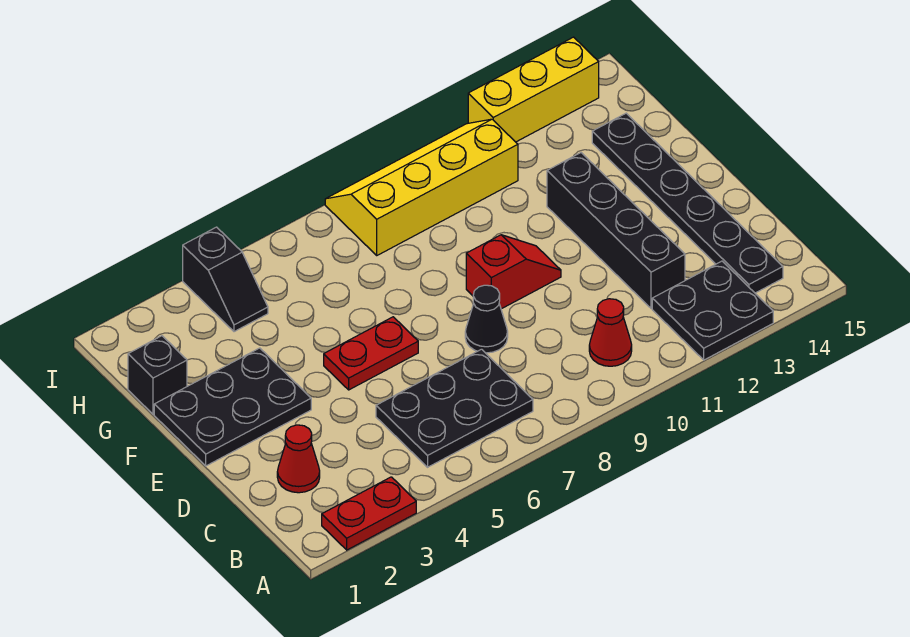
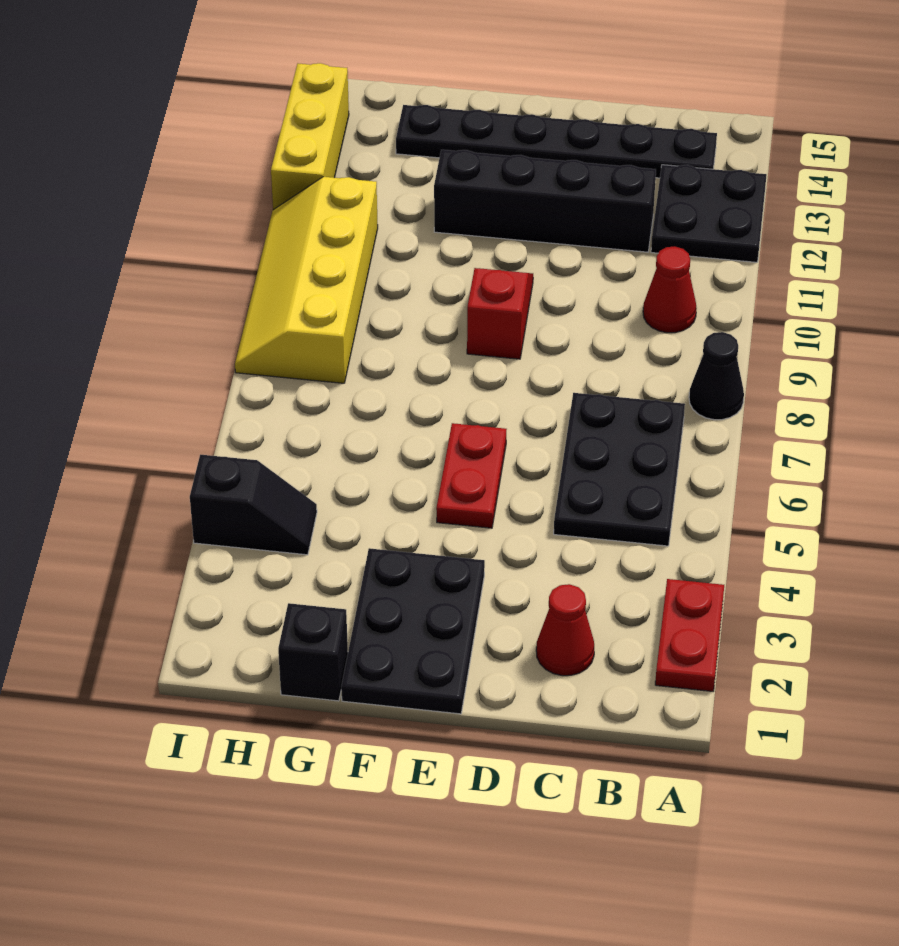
black 1x1 cone [465,285,508,353] -> black 1x1 cone moved to [689,332,744,420]

